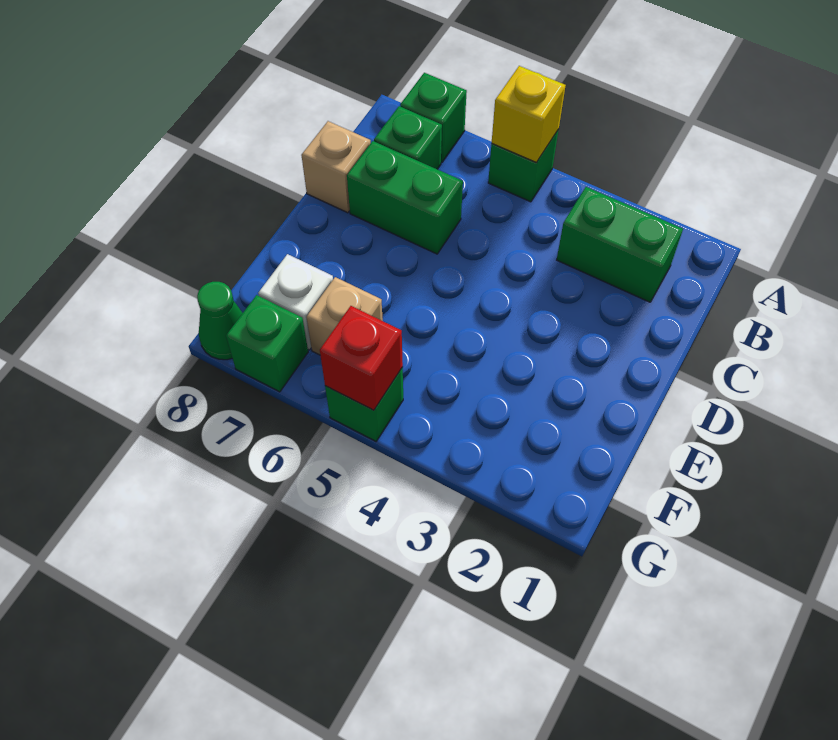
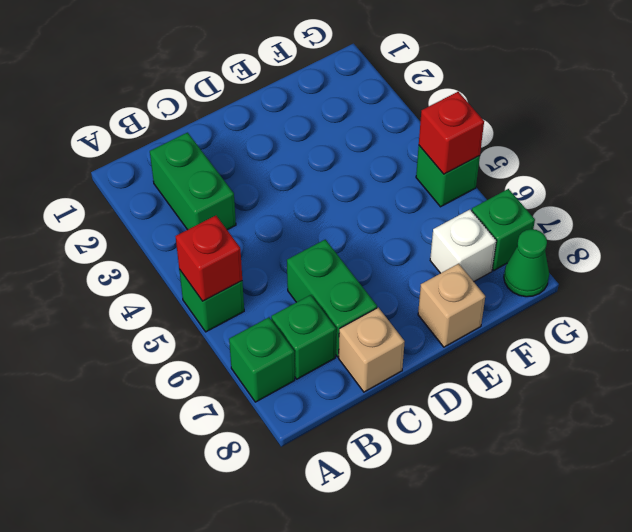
yellow 1x1 brick [492,66,566,162] -> red 1x1 brick [176,216,242,301]
tan 1x1 brick [306,277,383,355] -> tan 1x1 brick moved to [418,264,485,347]

